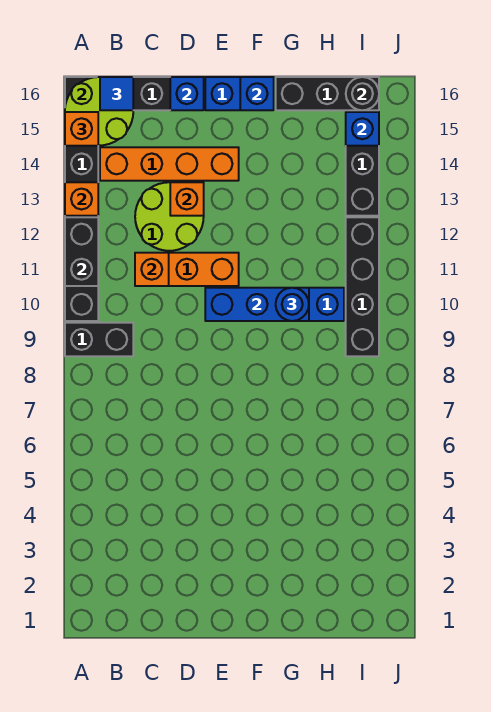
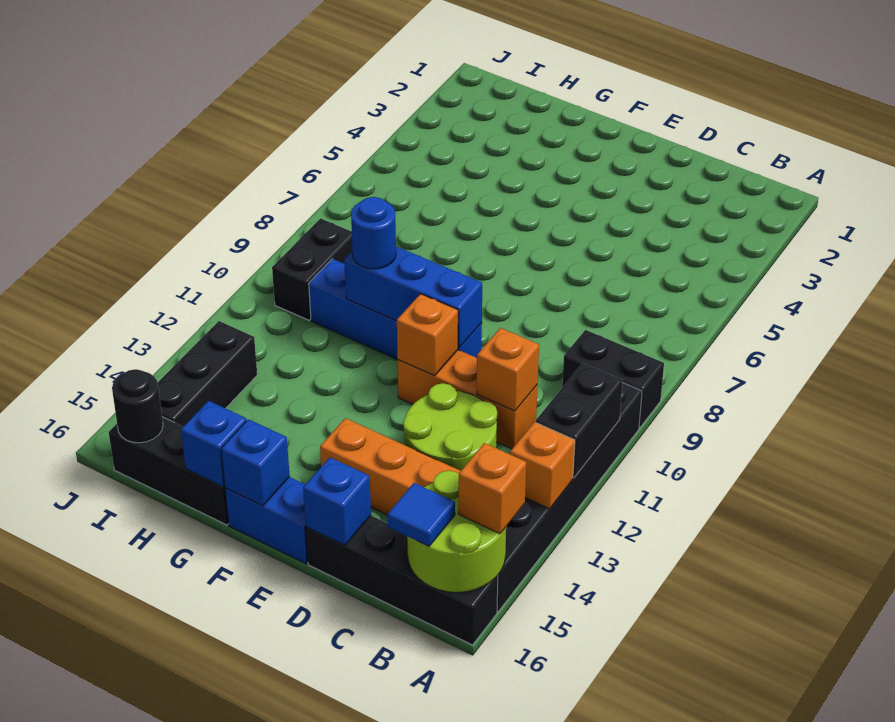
orange 1x1 brick [170,182,204,216] -> orange 1x1 brick moved to [397,294,458,376]
black 1x4 brick [346,217,379,356] -> black 1x2 brick [272,219,353,320]
blue 1x1 brick [346,112,379,146] -> blue 1x1 brick moved to [181,401,247,487]

